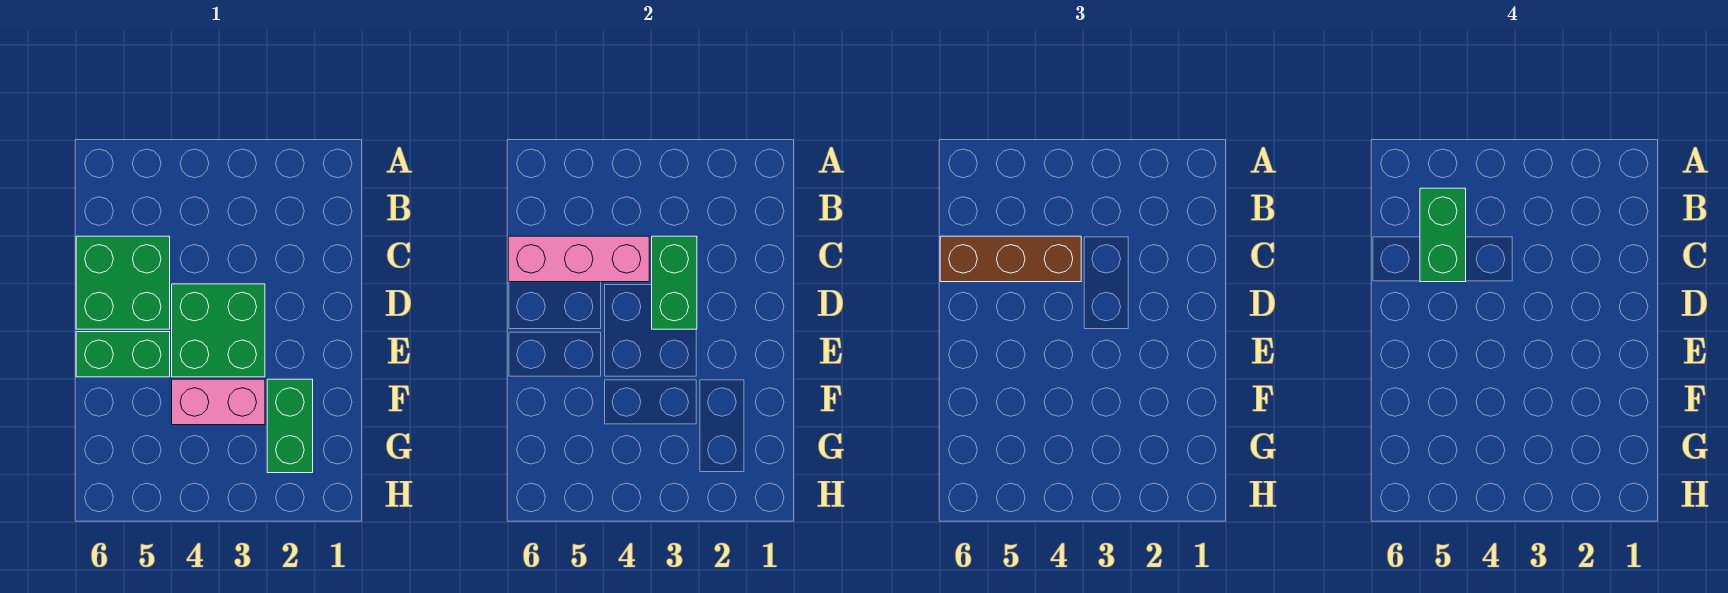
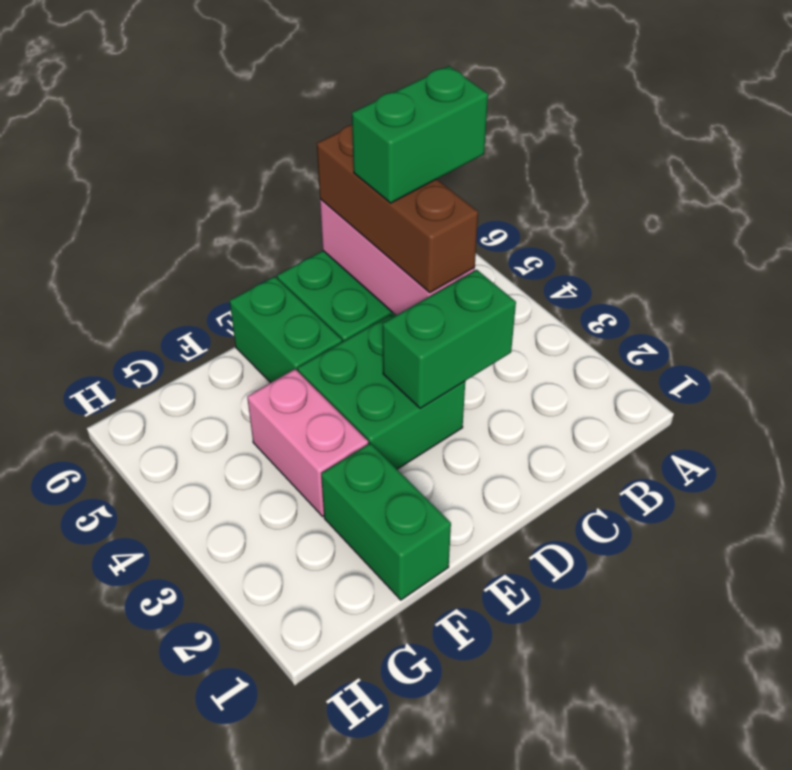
green 1x2 brick [267,379,313,473] -> green 1x2 brick turned to [321,443,451,600]

